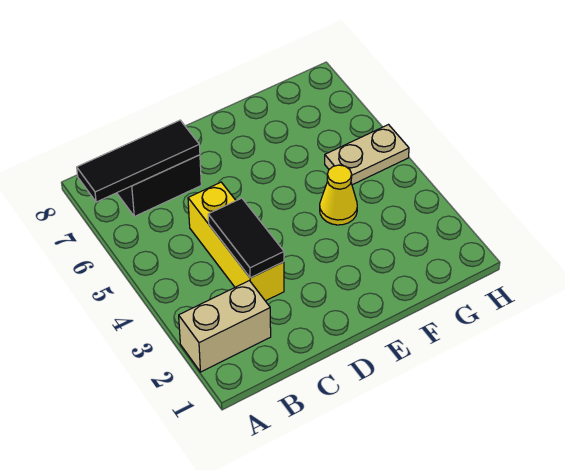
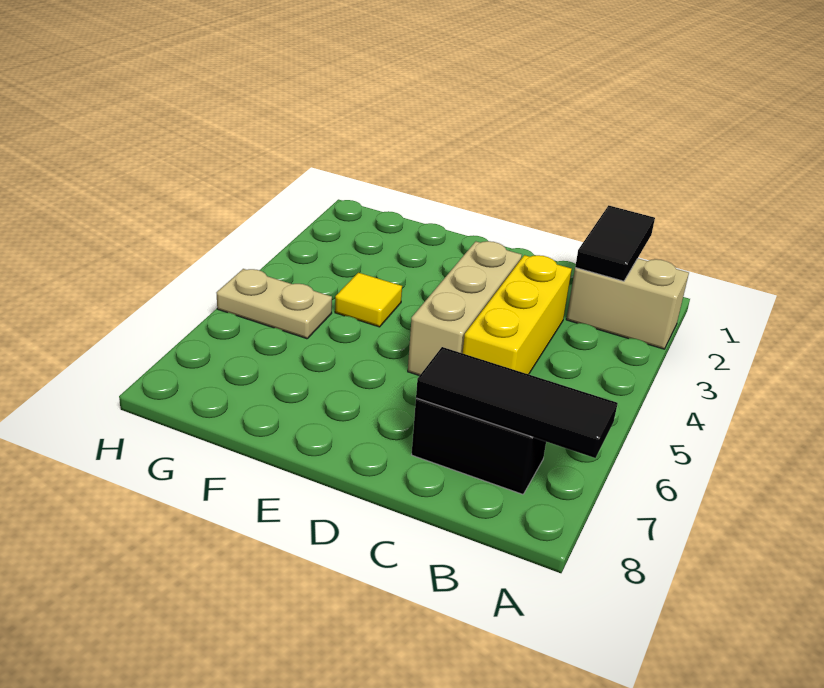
black 1x2 tile [208,198,284,278] -> black 1x2 tile moved to [575,205,655,281]
none -> tan 1x3 brick [408,241,522,376]
yellow 1x1 cone [320,165,357,225] -> yellow 1x1 tile [335,273,402,327]

